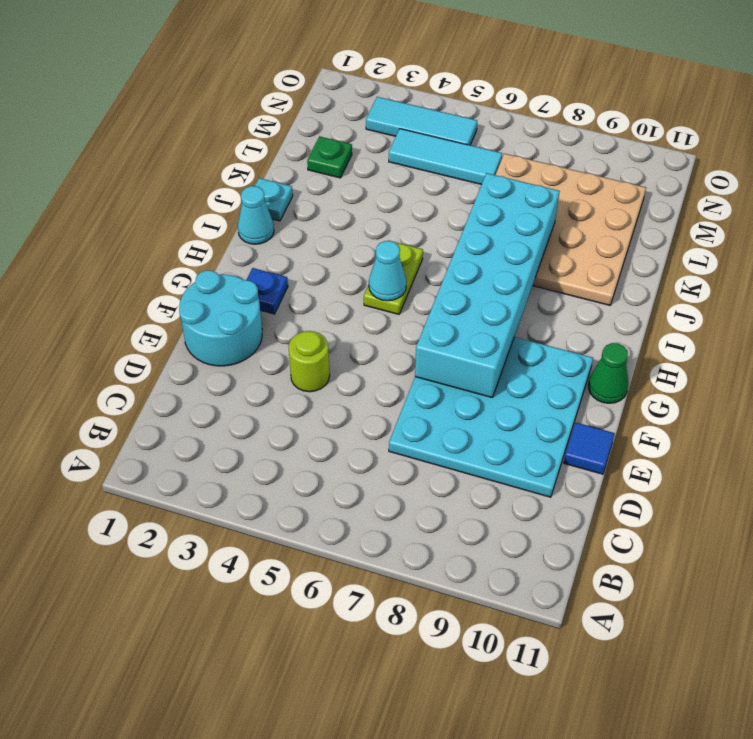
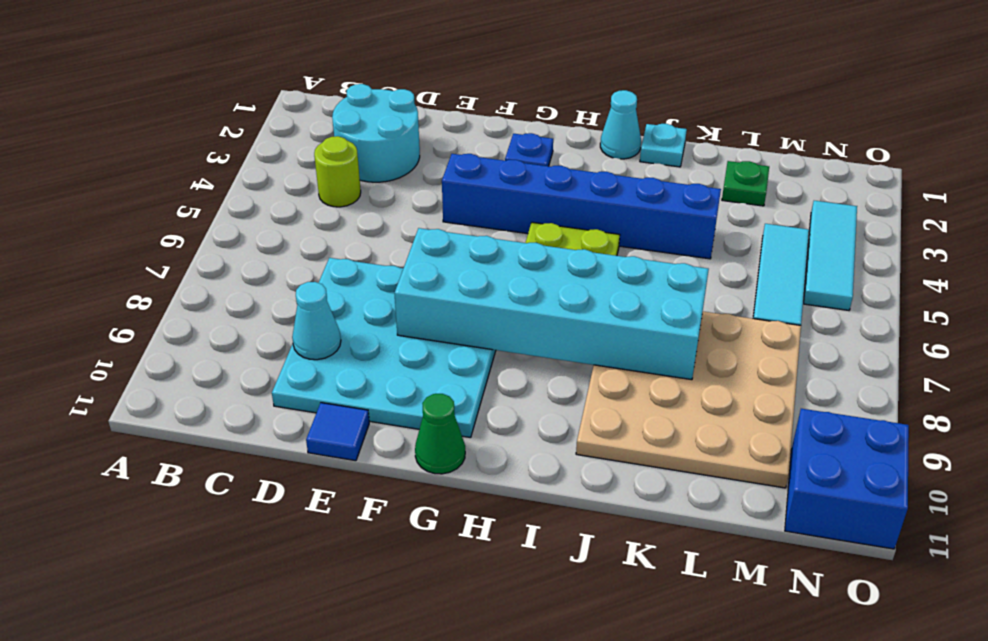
cyan 2x2 round brick [179,270,262,366] -> cyan 2x2 round brick moved to [332,84,420,182]
lime 1x1 round brick [289,331,330,392] -> lime 1x1 round brick moved to [314,136,361,207]
none -> blue 1x6 brick [442,154,721,259]
cyan 1x1 cone [369,241,406,301] -> cyan 1x1 cone moved to [292,282,341,360]
none -> blue 2x2 brick [785,409,909,549]

